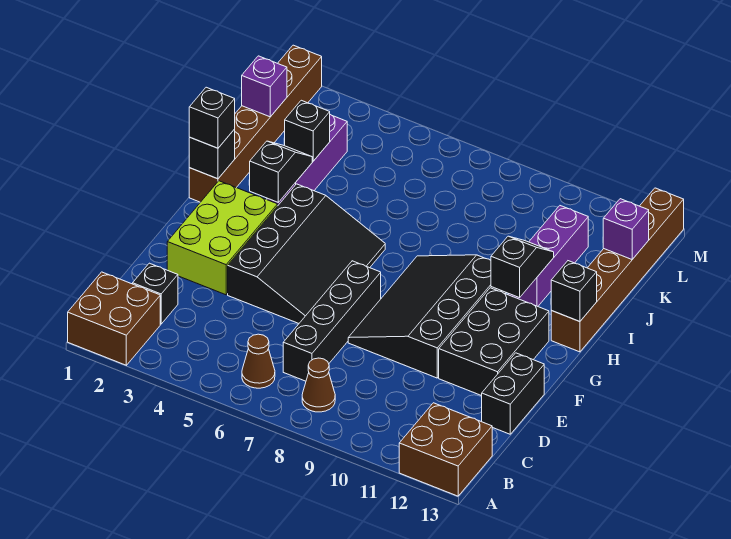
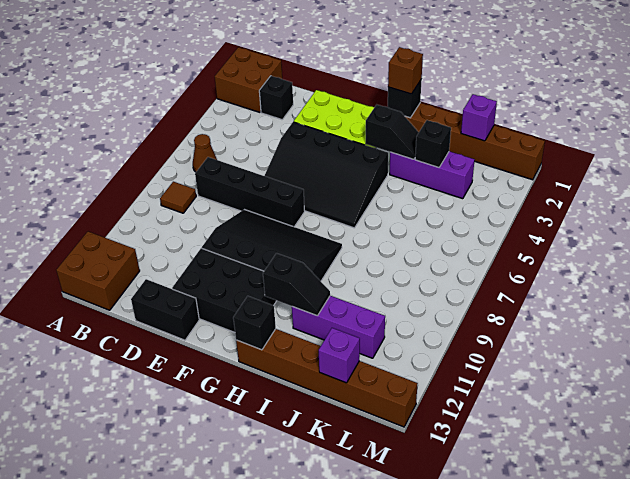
brown 1x1 cone [302,358,335,412] -> brown 1x1 tile [160,182,196,213]
black 1x1 brick [189,87,235,148] -> brown 1x1 brick [388,47,423,94]

